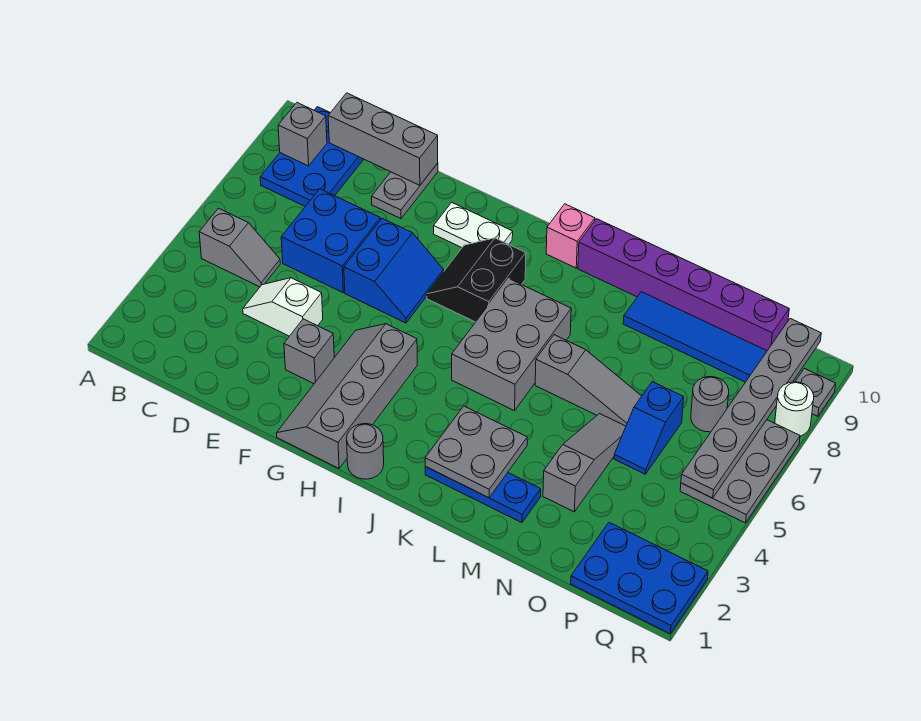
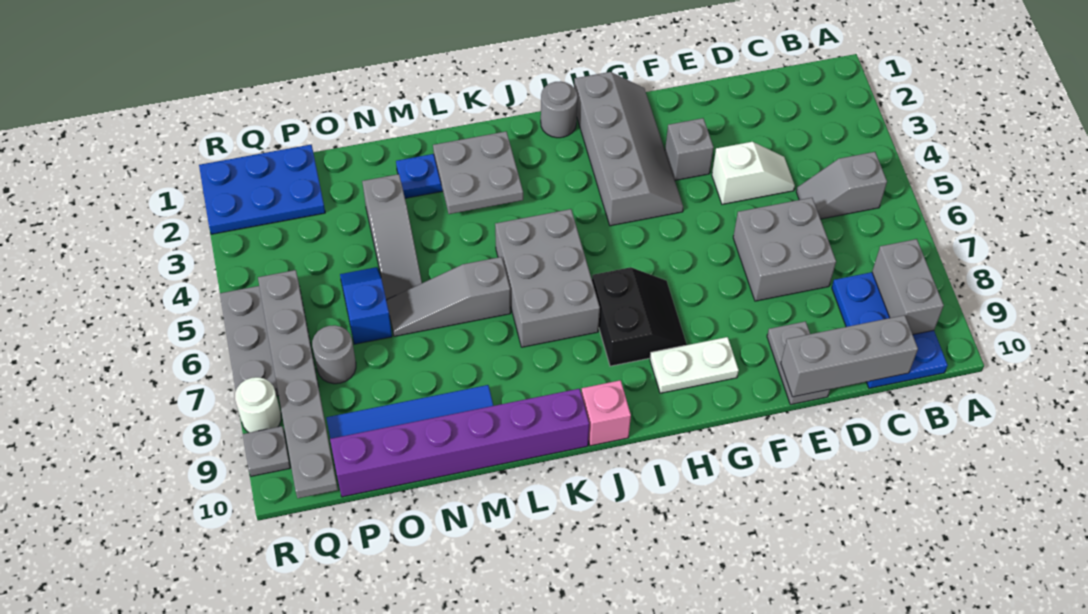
grey 1x1 brick [278,103,327,166] -> grey 1x2 brick [872,239,944,335]
blue 2x2 brick [281,189,381,293] -> grey 2x2 brick [733,198,836,301]
blue 2x2 slope [344,219,444,323] -> none

